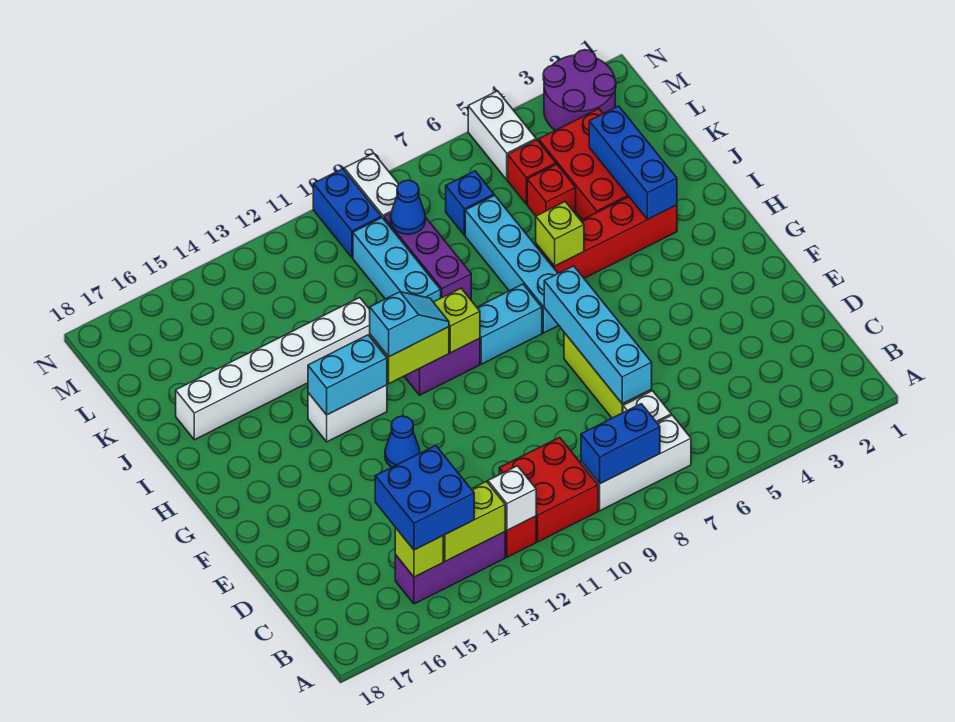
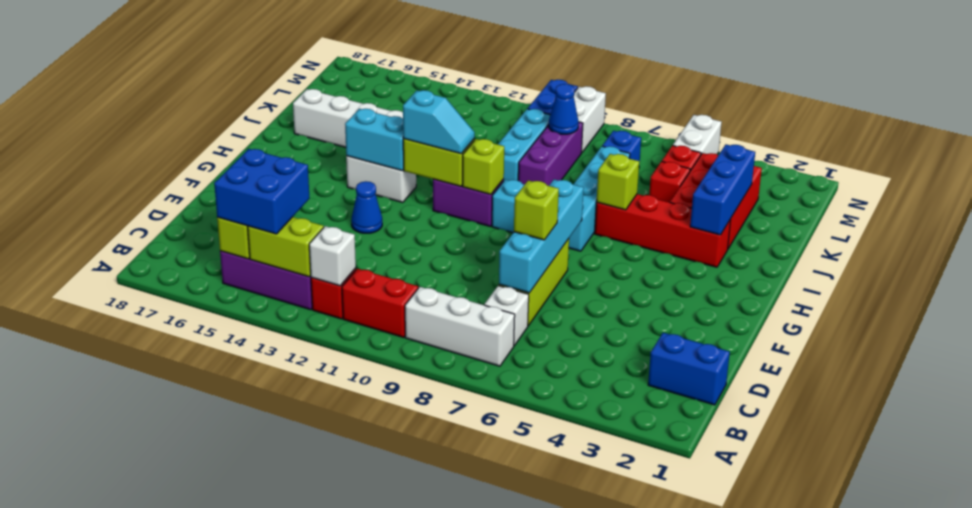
blue 1x2 brick [581,404,660,484] -> blue 1x2 brick moved to [648,333,730,405]
red 2x2 brick [499,437,598,542] -> red 1x2 brick [342,269,418,338]
none -> lime 1x1 brick [514,180,559,240]
purple 2x2 round brick [543,50,616,130] -> none

